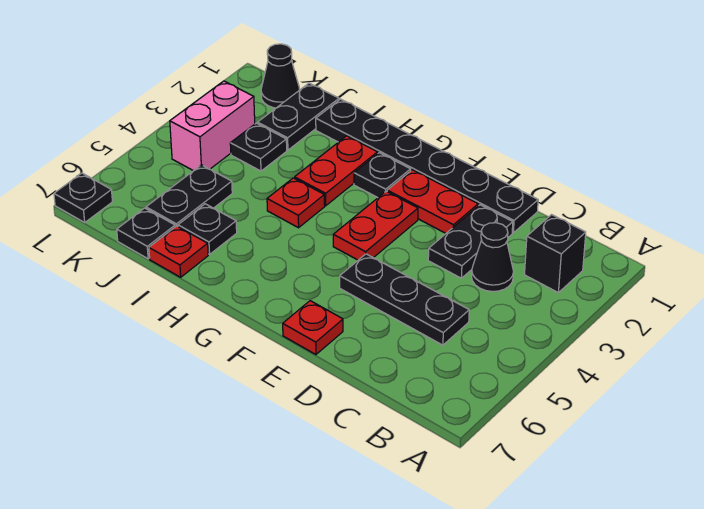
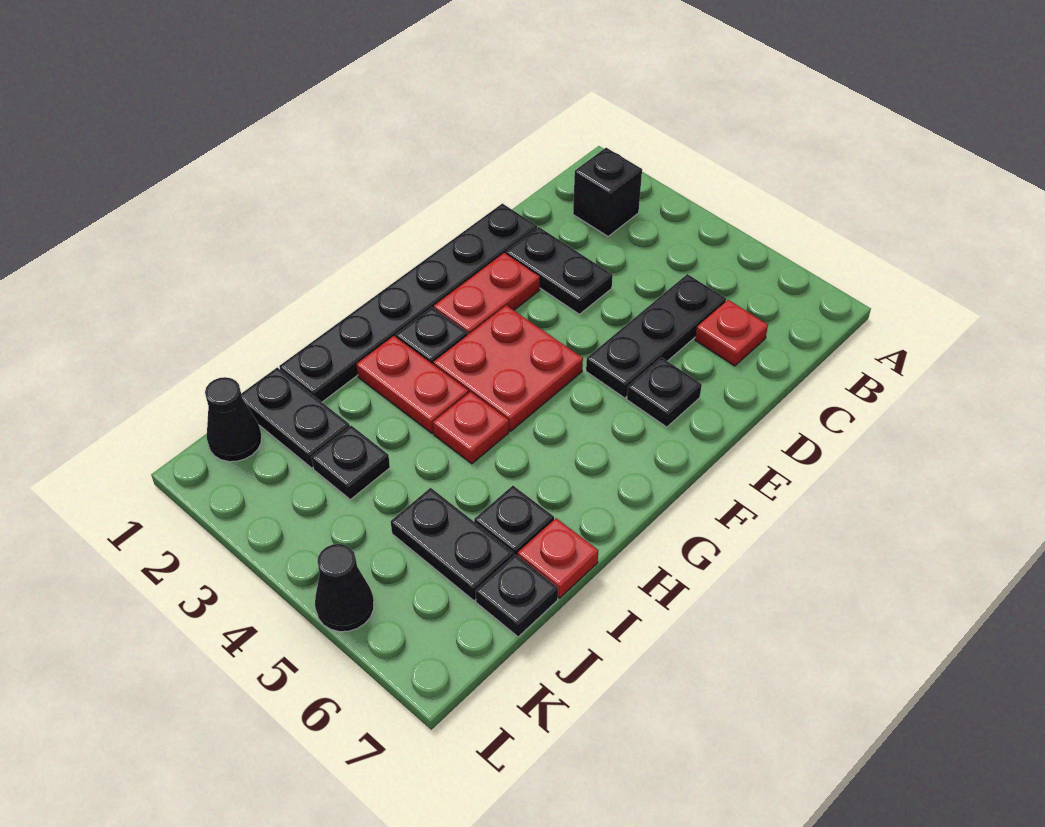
black 1x1 cone [471,223,514,291] -> black 1x1 cone moved to [315,544,374,632]
red 1x1 plate [283,301,343,355] -> red 1x1 plate moved to [695,300,768,366]
red 1x2 plate [333,191,418,260] -> red 2x2 plate [433,305,583,431]
pink 1x2 brick [170,81,255,171] -> none
black 1x1 plate [54,173,112,222] -> black 1x1 plate moved to [627,357,702,427]

